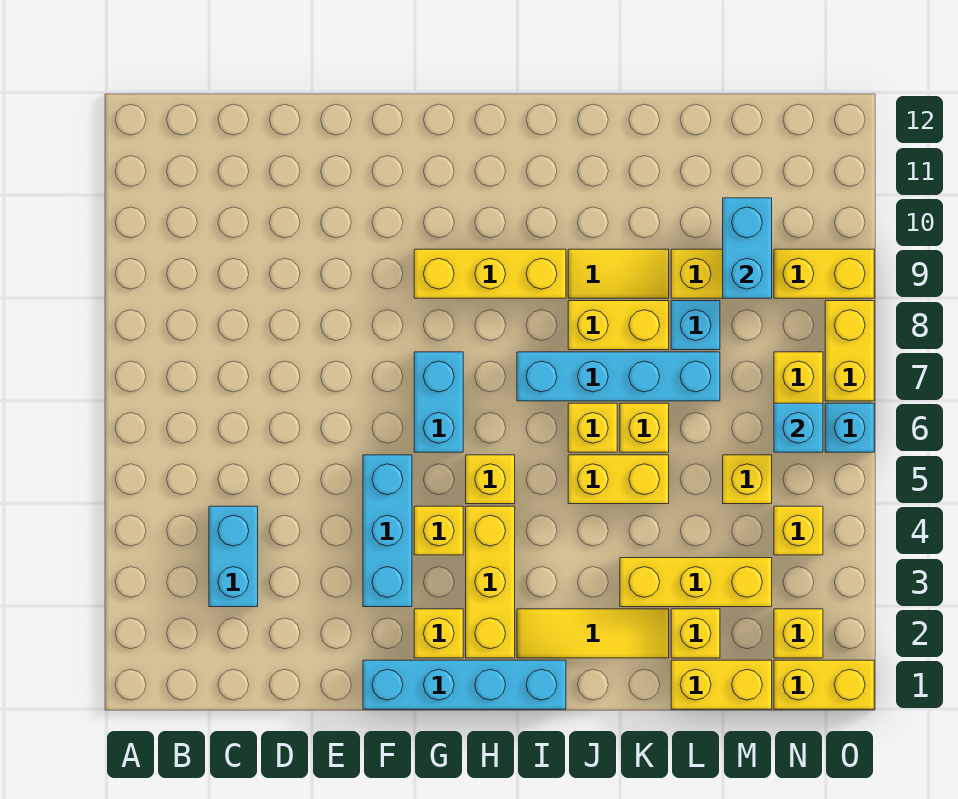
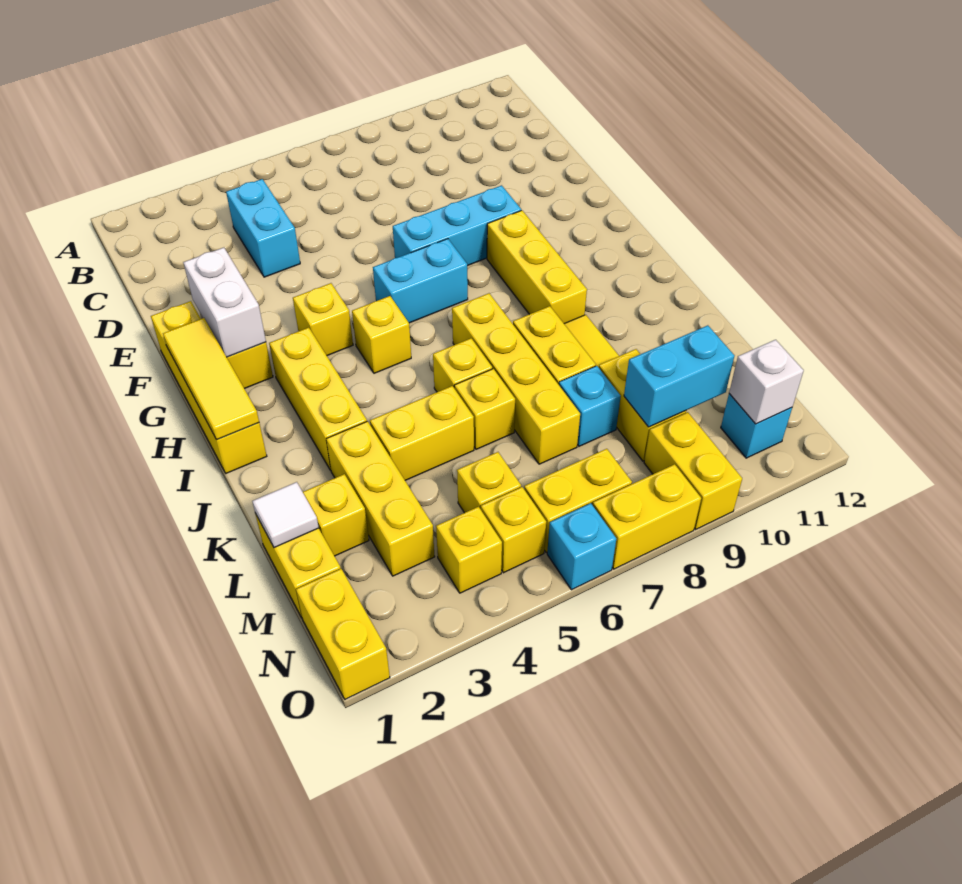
cyan 1x2 brick [209,506,258,607] -> cyan 1x2 brick turned to [226,179,300,277]
cyan 1x4 brick [363,660,566,709] -> yellow 1x4 brick [151,301,267,473]
none -> white 1x2 brick [183,248,266,357]
cyan 1x3 brick [363,455,412,607] -> cyan 1x3 brick moved to [393,185,521,266]
yellow 1x3 brick [466,506,515,658] -> yellow 1x3 brick turned to [269,328,367,470]
yellow 1x3 tile [517,609,669,658] -> yellow 1x3 tile moved to [163,318,259,440]
cyan 1x4 brick [517,352,720,401] -> yellow 1x4 brick [452,293,580,464]
yellow 1x2 brick [568,455,669,504] -> yellow 1x2 brick turned to [370,386,474,480]
none -> white 1x1 tile [252,482,319,548]
yellow 1x1 brick [774,609,823,658] -> yellow 1x1 brick moved to [481,487,546,573]
cyan 1x1 brick [774,403,823,452] -> cyan 1x1 brick moved to [721,394,792,458]
none -> white 1x1 brick [729,340,804,424]

